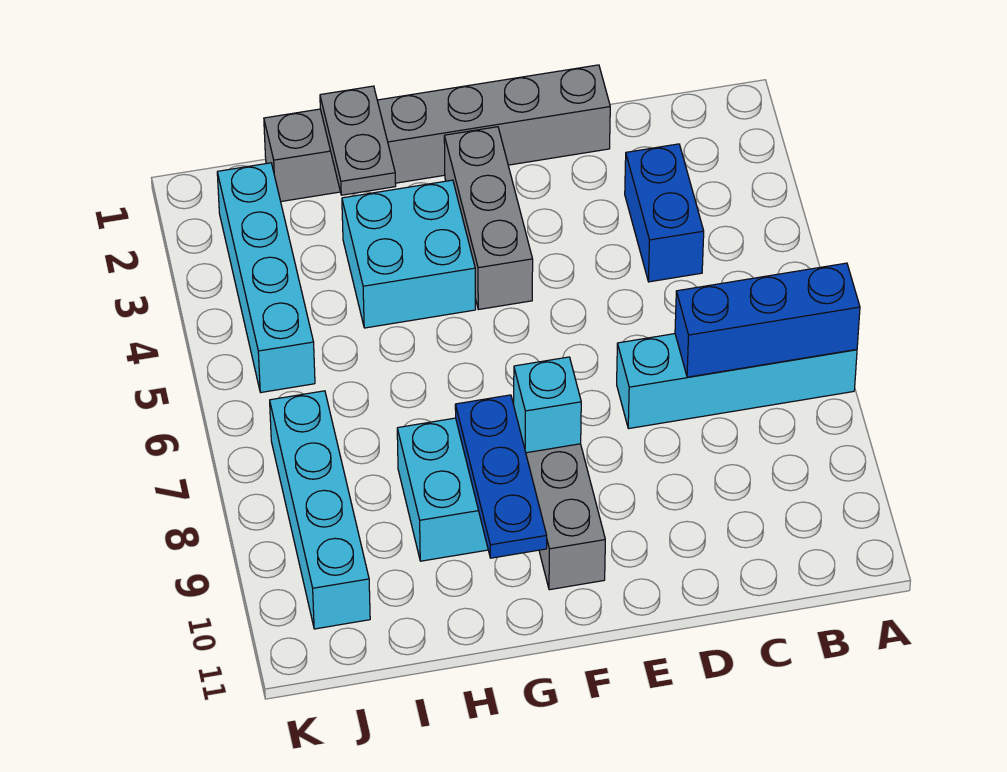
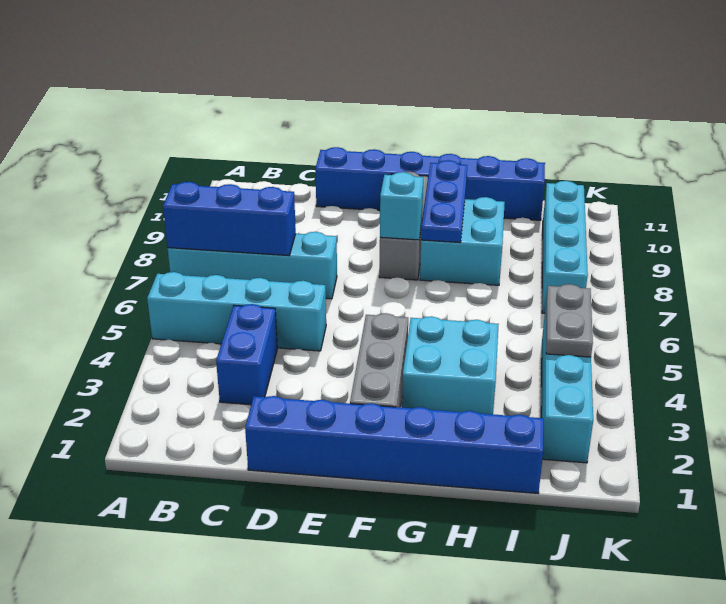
none -> cyan 1x4 brick [147,272,326,351]
grey 1x6 brick [264,65,610,201] -> blue 1x6 brick [245,396,544,493]
none -> blue 1x6 brick [315,147,545,220]
grey 1x2 plate [320,86,396,195] -> grey 1x2 plate moved to [546,284,593,357]

